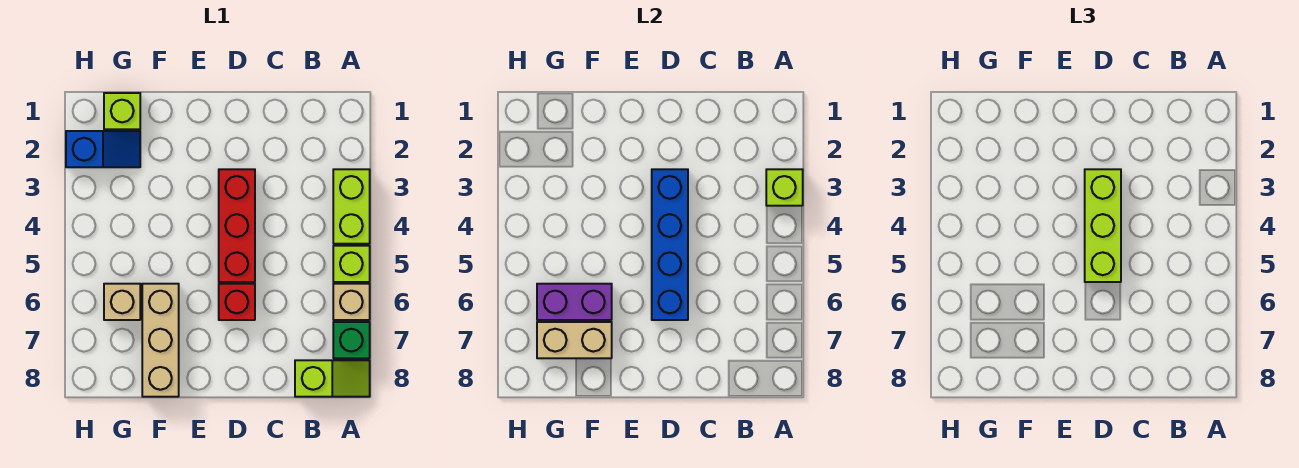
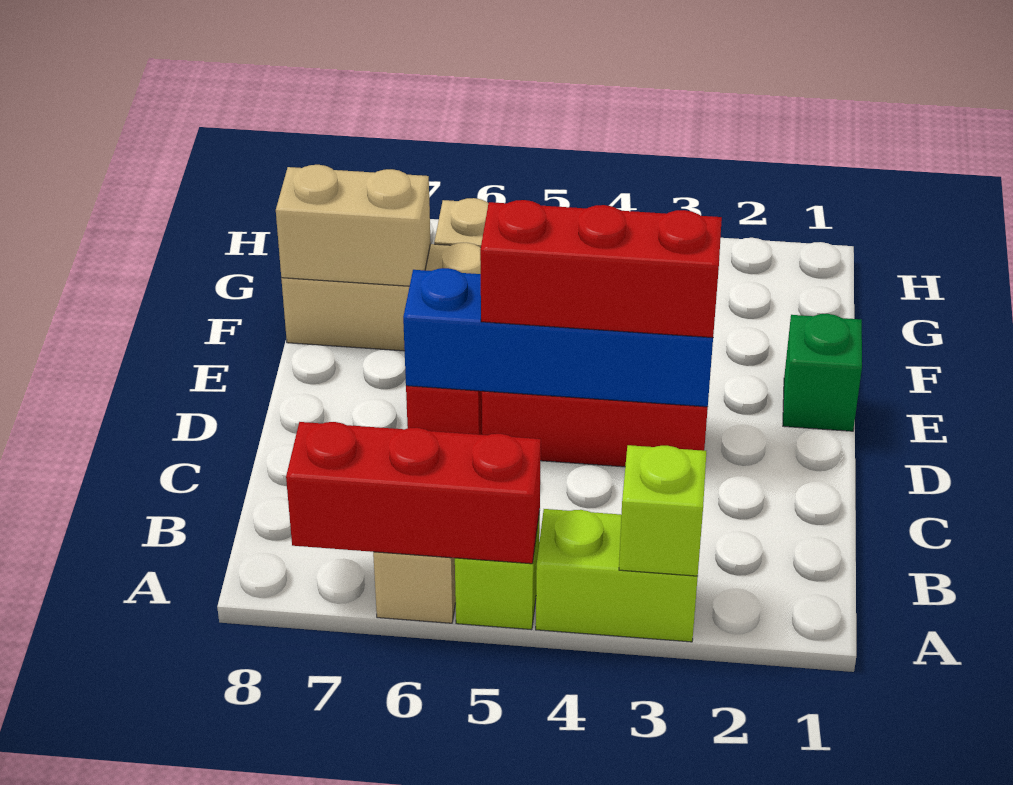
none -> red 1x3 brick [286,422,541,564]
green 1x1 brick [333,322,370,358] -> green 1x1 brick moved to [783,314,862,431]
lime 1x2 slope [295,360,370,397] -> none
lime 1x3 brick [1085,169,1121,282] -> red 1x3 brick [480,200,722,338]
purple 1x2 brick [537,284,612,320] -> none
tan 1x2 brick [537,322,612,358] -> tan 1x2 brick turned to [276,165,431,286]
lime 1x1 brick [104,93,140,129] -> none
blue 1x2 slope [66,131,140,167] -> none

